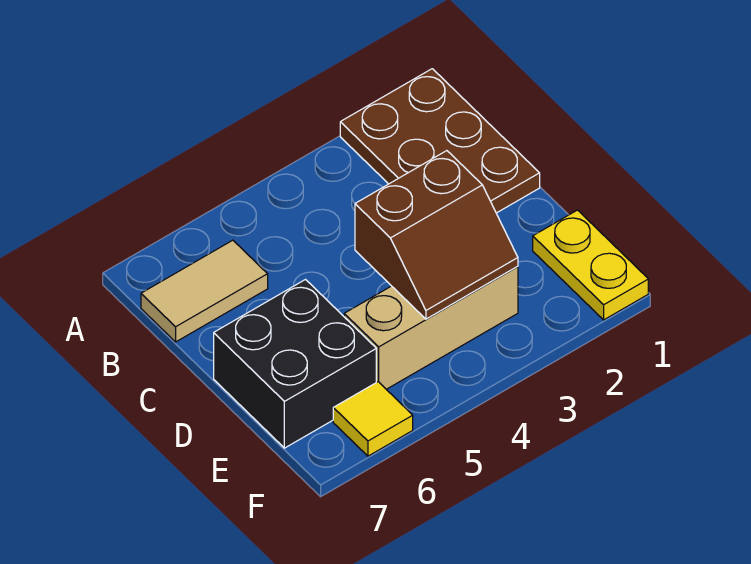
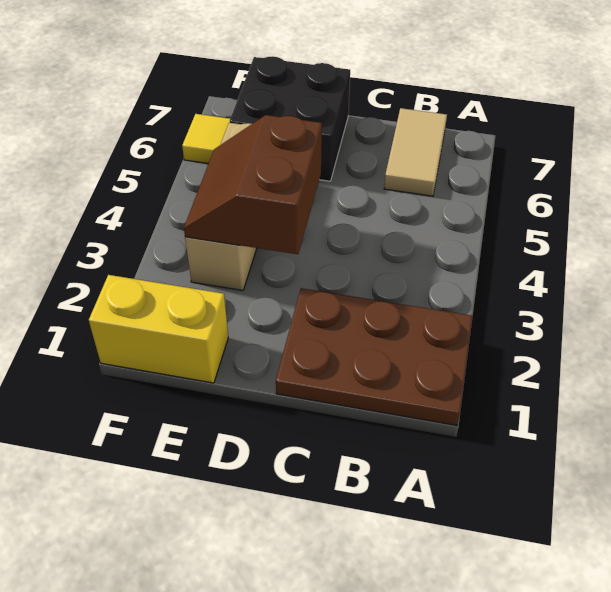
yellow 1x2 plate [533,210,648,320] -> yellow 1x2 brick [89,275,228,383]

